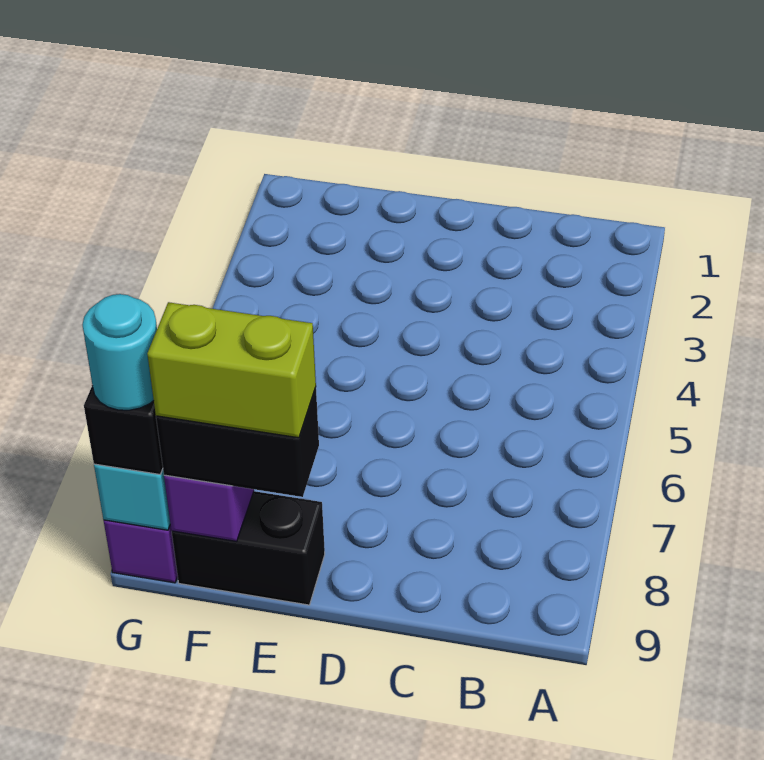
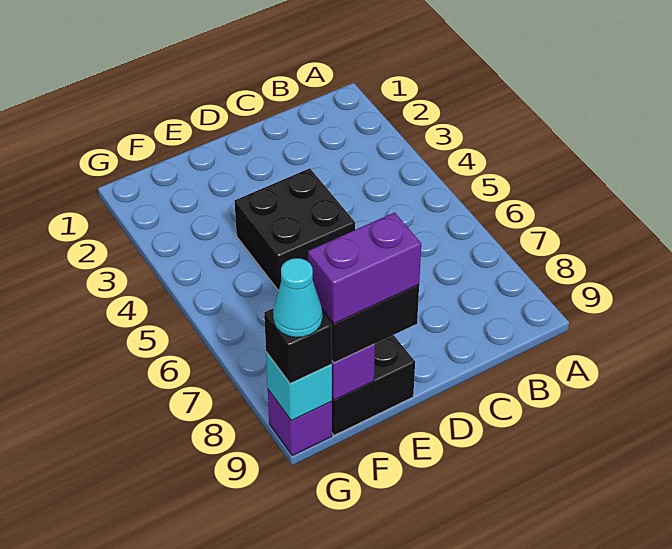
none -> black 2x2 brick [235,168,355,291]
lime 1x2 brick [147,302,316,438] -> purple 1x2 brick [308,213,421,324]
cyan 1x1 round brick [82,294,157,410] -> cyan 1x1 cone [273,258,322,337]

